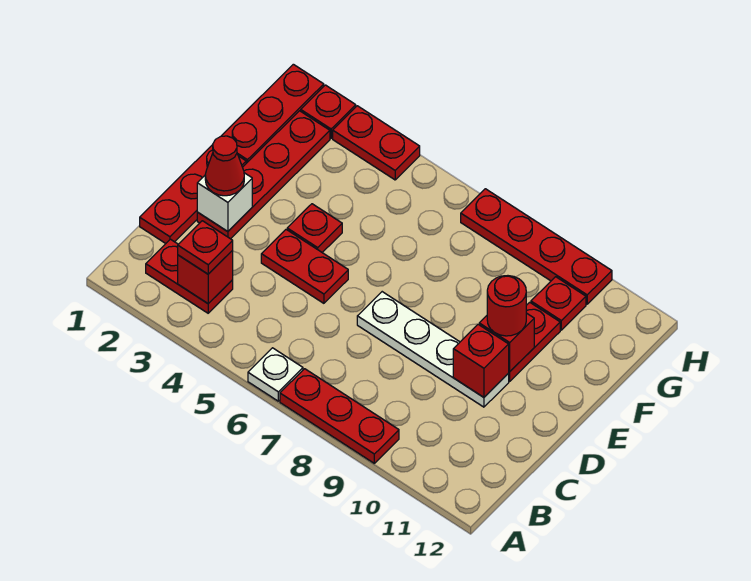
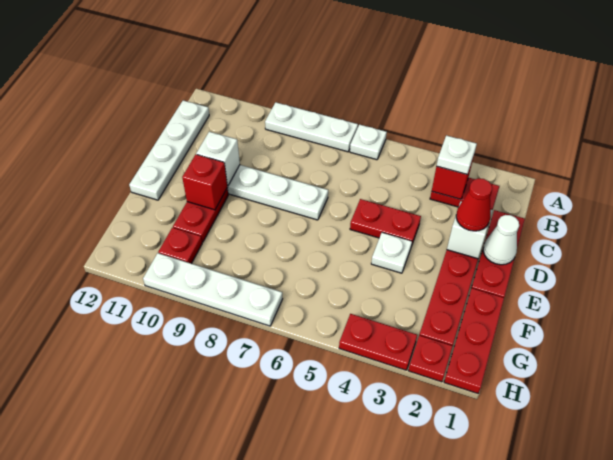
red 1x3 plate [280,369,399,463] -> white 1x3 plate [265,102,358,152]
red 1x1 plate [178,221,233,274] -> white 1x1 plate [437,135,477,174]
none -> white 1x4 plate [129,100,209,200]
none -> white 1x1 cone [483,215,519,265]
red 1x1 brick [453,324,509,397] -> white 1x1 brick [196,132,240,186]
red 1x1 plate [287,204,342,252] -> white 1x1 plate [371,233,412,273]
red 1x1 round brick [487,276,526,336] -> none
red 1x4 plate [461,189,612,304] -> white 1x4 plate [143,253,283,326]

